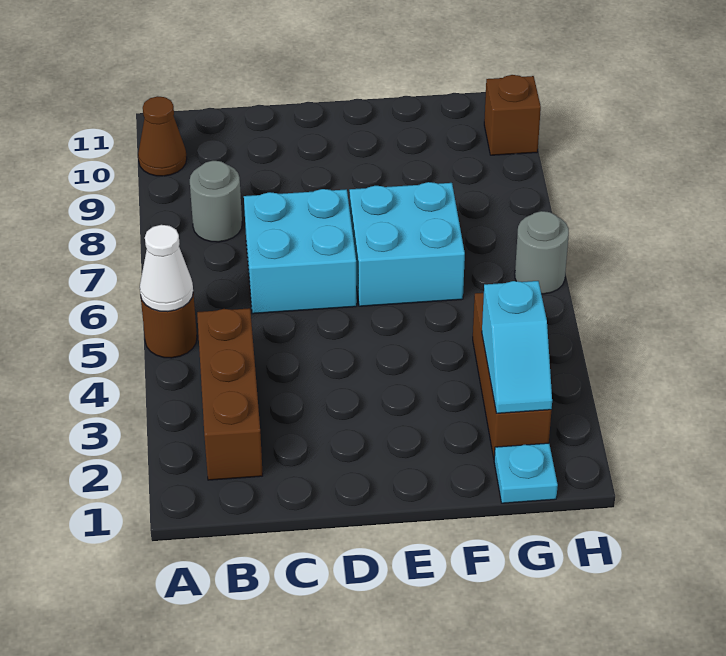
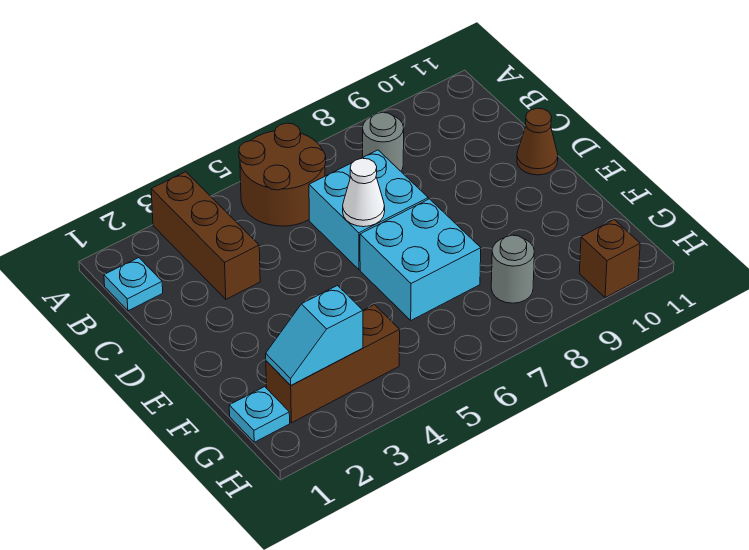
brown 1x1 round brick [141,294,197,358] -> brown 2x2 round brick [239,123,326,226]
white 1x1 cone [140,225,193,312] -> white 1x1 cone moved to [343,158,385,227]
brown 1x1 cone [138,96,187,176] -> brown 1x1 cone moved to [517,108,558,175]
none -> cyan 1x1 plate [104,258,163,311]
brown 1x3 brick [197,308,263,480] -> brown 1x3 brick turned to [151,172,260,299]
grey 1x1 round brick [515,211,569,294] -> grey 1x1 round brick moved to [491,235,534,303]

